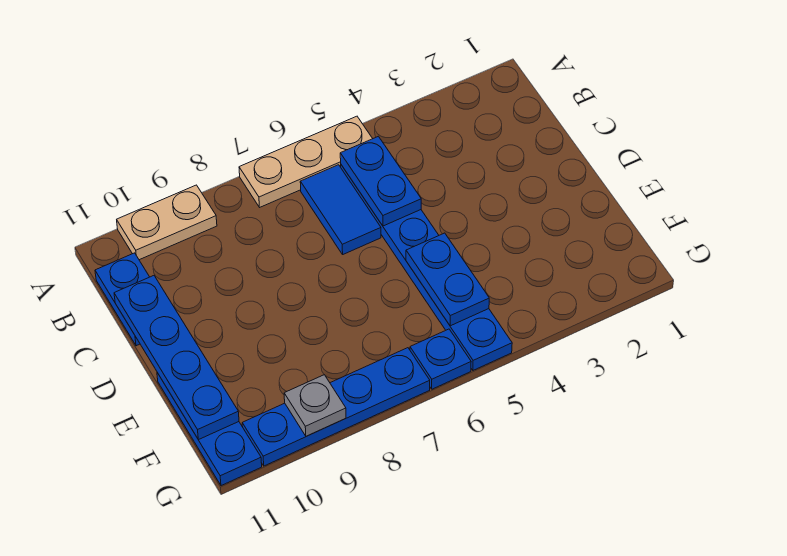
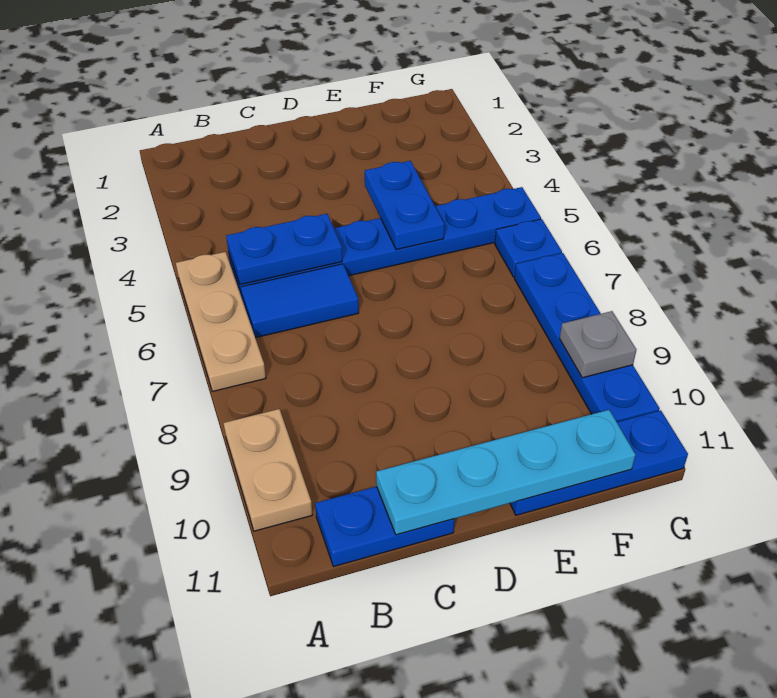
blue 1x4 plate [114,276,239,440] -> cyan 1x4 plate [376,410,635,535]
blue 1x2 plate [406,233,489,326] -> blue 1x2 plate turned to [365,161,444,250]

